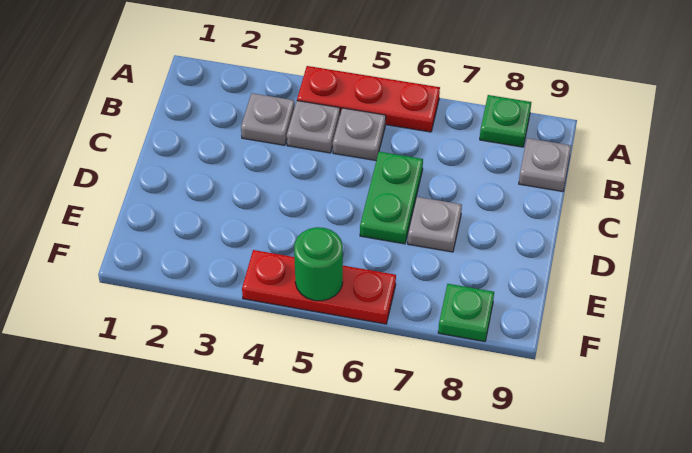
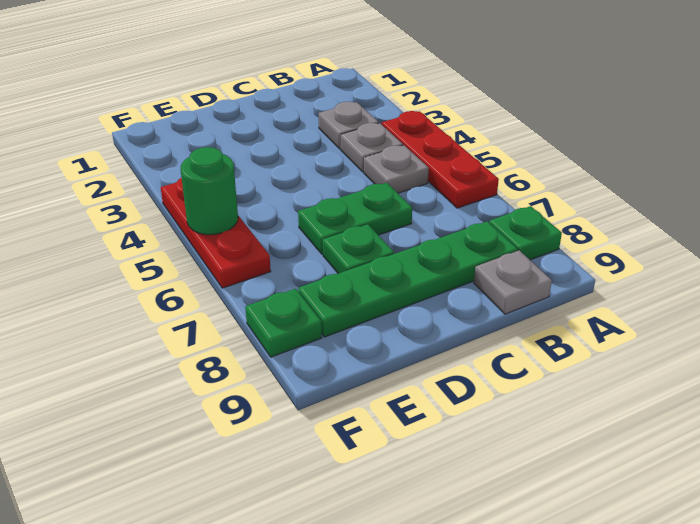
none -> green 1x4 plate [298,221,518,337]
grey 1x1 plate [408,197,462,252] -> green 1x1 plate [323,224,394,273]

